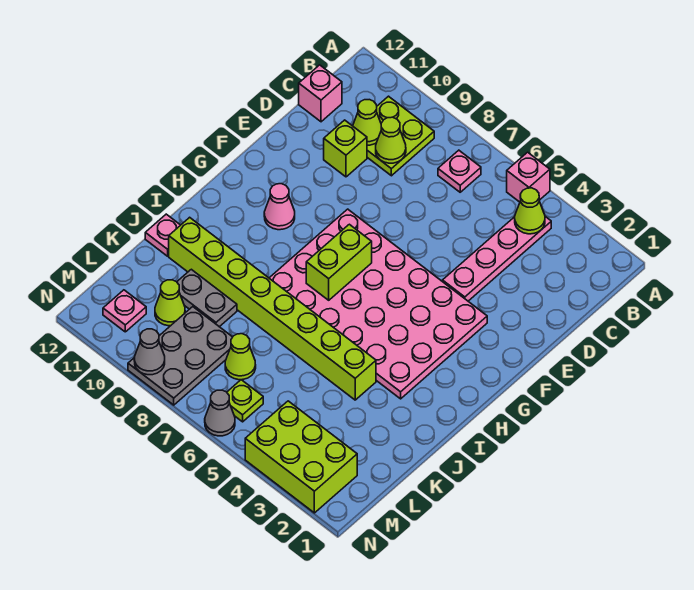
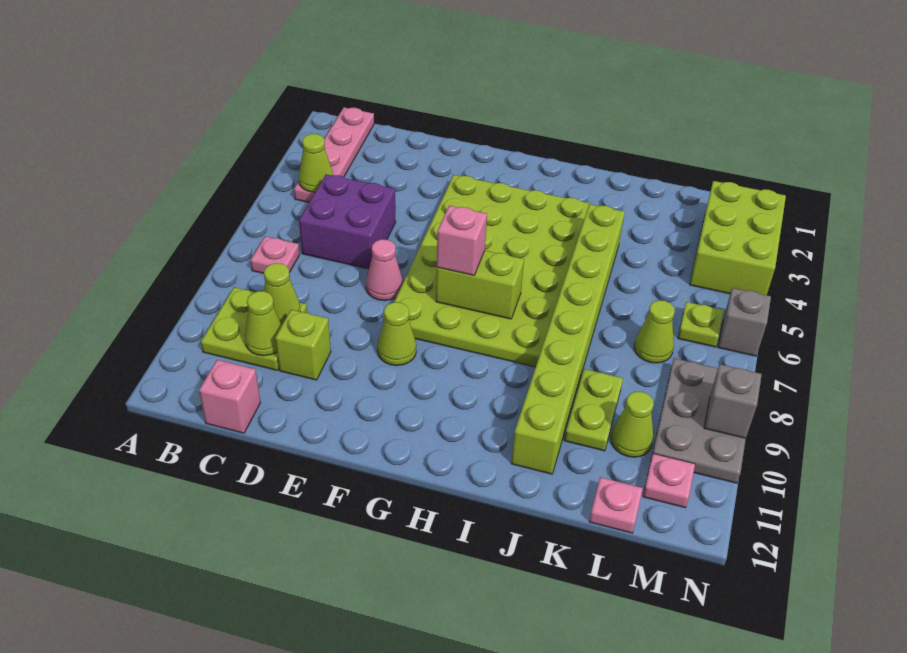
pink 1x1 brick [507,152,550,202] -> pink 1x1 brick moved to [437,206,487,275]
pink 1x4 plate [443,217,551,301] -> pink 1x4 plate turned to [294,108,374,202]
none -> purple 2x2 brick [299,174,396,269]
pink 4x6 plate [270,209,487,399] -> lime 4x6 plate [394,175,591,367]
none -> lime 1x1 cone [377,302,416,366]
pink 1x1 cone [264,184,295,230] -> pink 1x1 cone moved to [366,239,403,301]
pink 1x1 plate [145,214,180,256] -> pink 1x1 plate moved to [589,477,643,533]
grey 1x2 plate [177,269,237,327] -> lime 1x2 plate [564,369,623,451]
grey 2x3 plate [128,307,232,405] -> grey 2x3 plate turned to [653,358,746,483]
grey 1x1 cone [205,390,235,436] -> grey 1x1 brick [718,288,771,356]
grey 1x1 cone [134,329,165,375] -> grey 1x1 brick [704,364,762,438]

